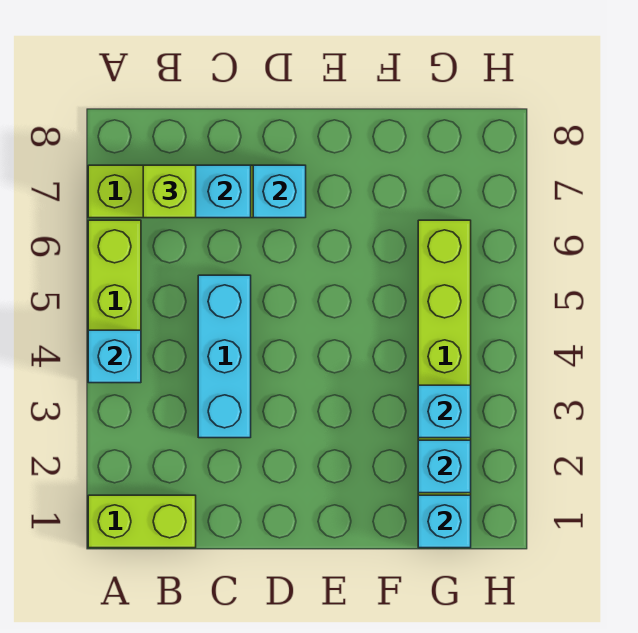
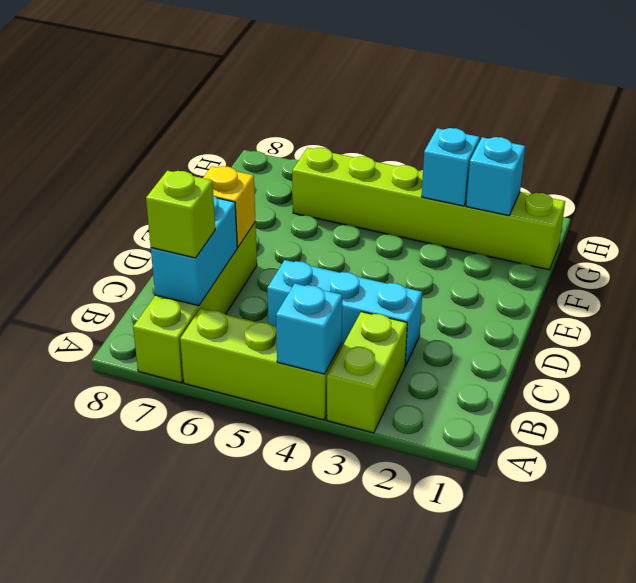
lime 1x2 brick [88,495,196,548] -> lime 1x2 brick moved to [327,312,407,433]
cyan 1x1 brick [253,165,306,218] -> yellow 1x1 brick [203,166,255,247]
cyan 1x1 brick [418,495,471,548] -> none

